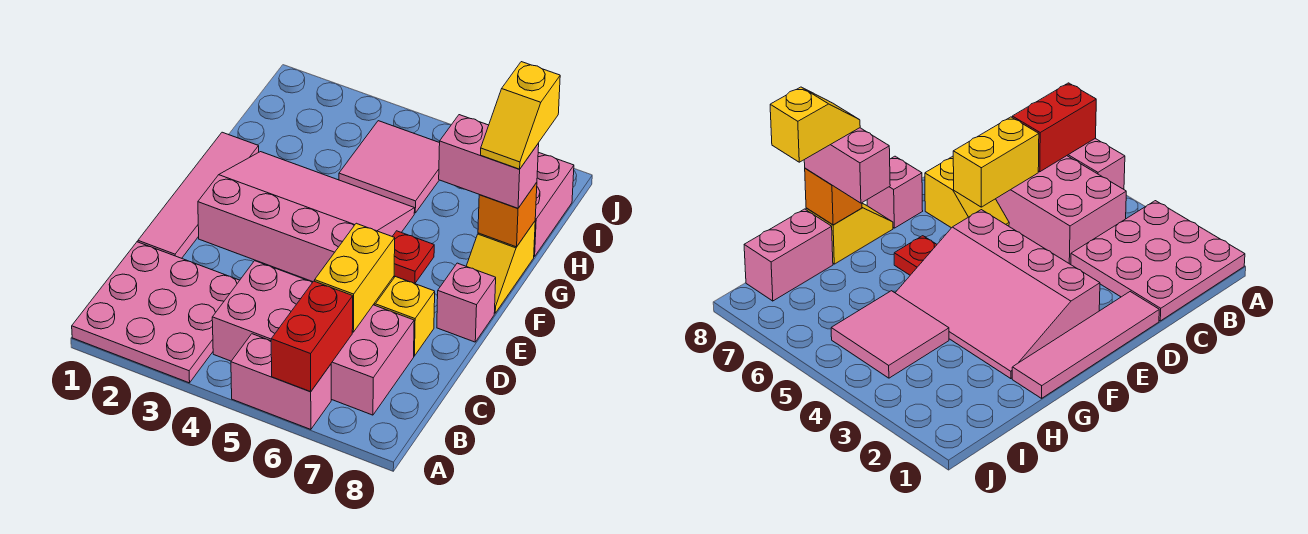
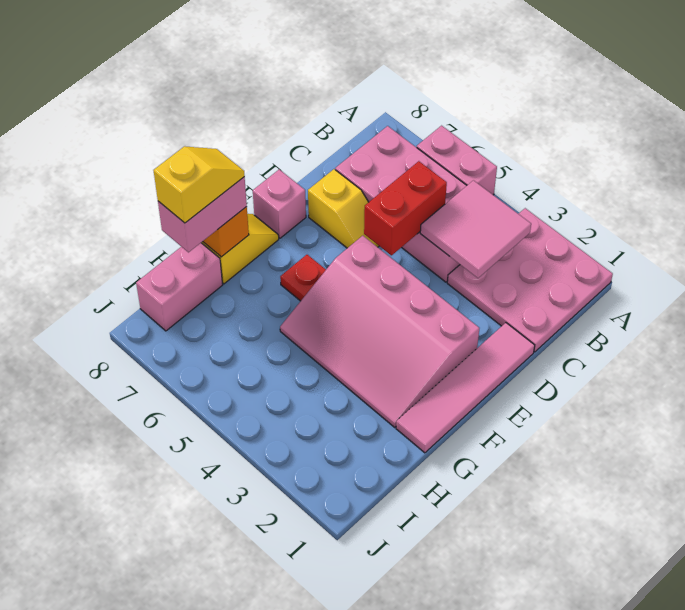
red 1x2 brick [271,281,353,392] -> red 1x2 brick moved to [364,161,447,255]
yellow 1x2 brick [315,223,395,332] -> none
pink 1x2 brick [439,115,539,208] -> pink 1x2 brick turned to [158,177,247,252]
pink 2x2 tile [339,121,440,213] -> pink 2x2 tile moved to [420,180,531,278]

